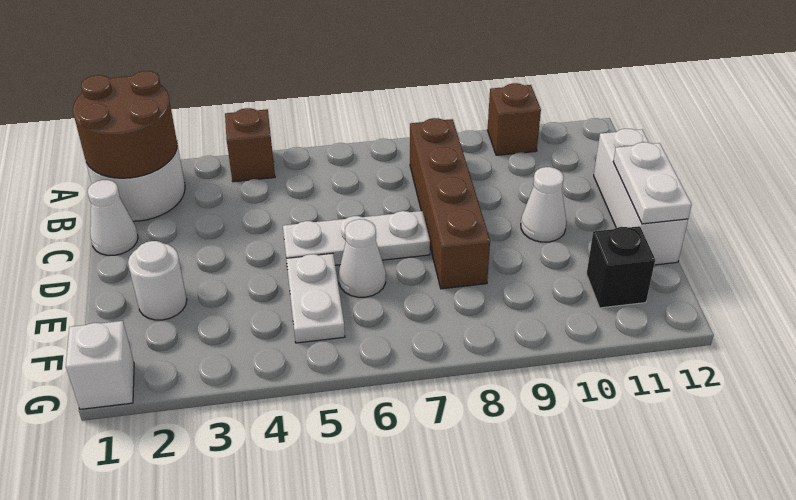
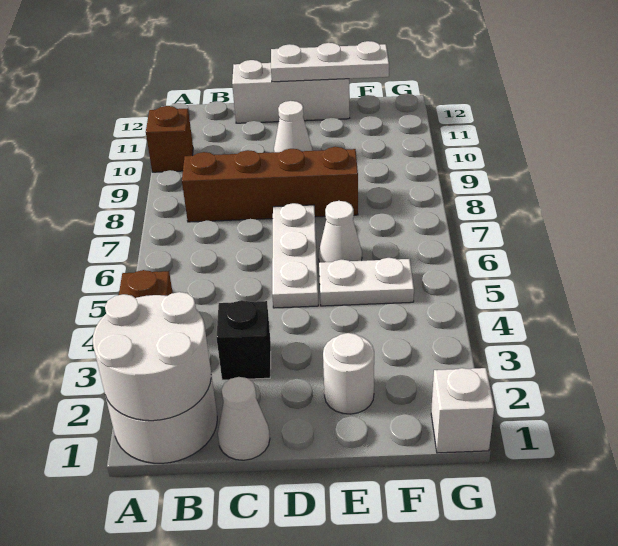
brown 2x2 round brick [73,71,177,178] -> white 2x2 round brick [93,292,211,421]
white 1x2 plate [613,142,692,224] -> white 1x3 plate [271,41,389,82]
black 1x1 brick [586,226,655,308] -> black 1x1 brick moved to [216,300,271,380]

